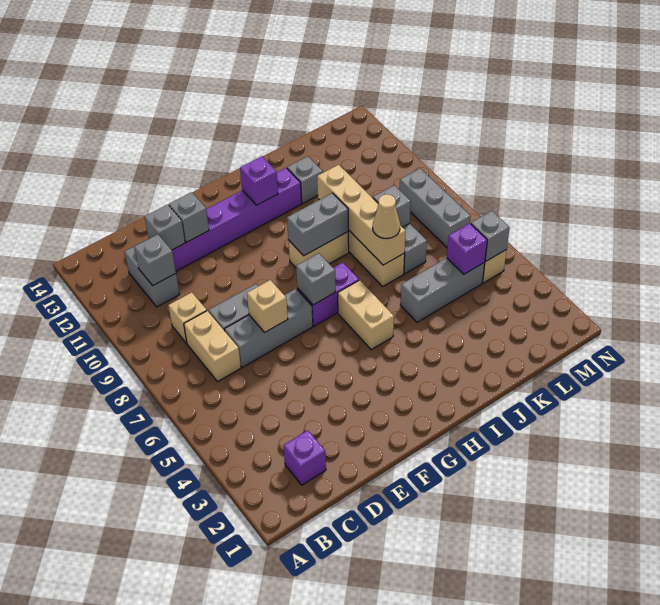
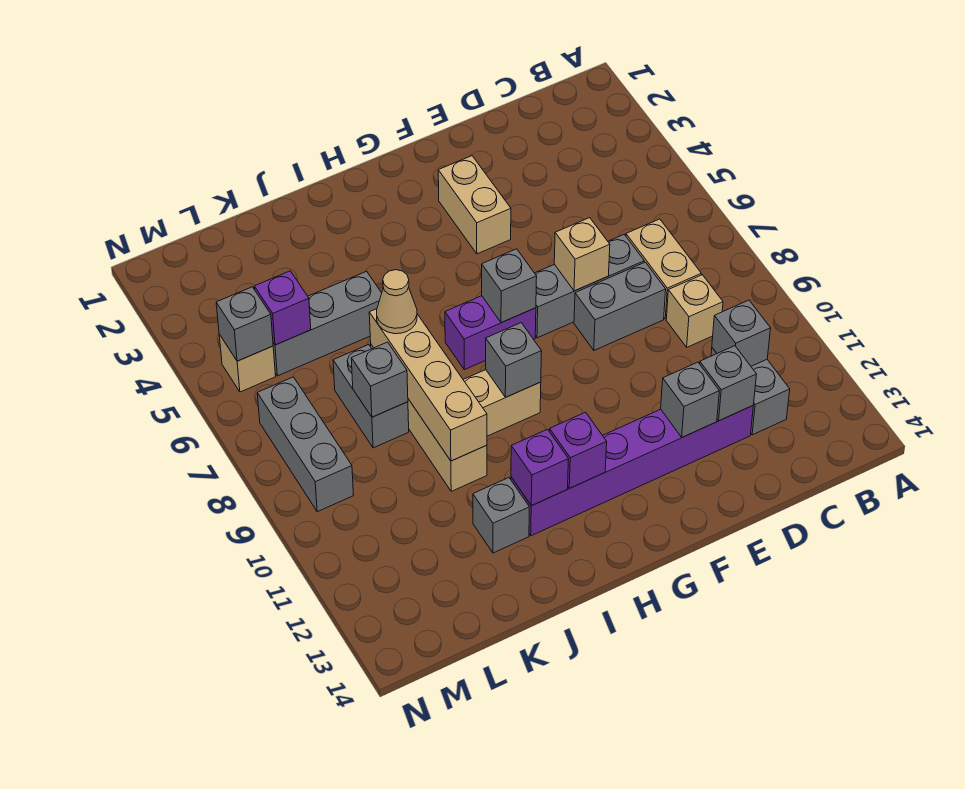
purple 1x1 brick [283,430,326,485] -> purple 1x1 brick moved to [511,429,568,506]
tan 1x2 brick [338,280,394,350] -> tan 1x2 brick moved to [438,156,511,254]
grey 1x2 brick [287,193,348,256] -> grey 1x1 brick [486,323,542,397]

